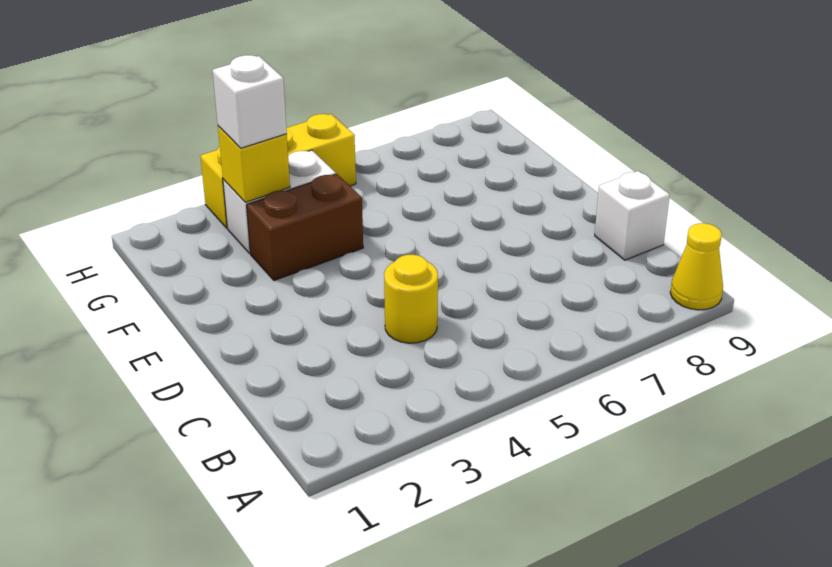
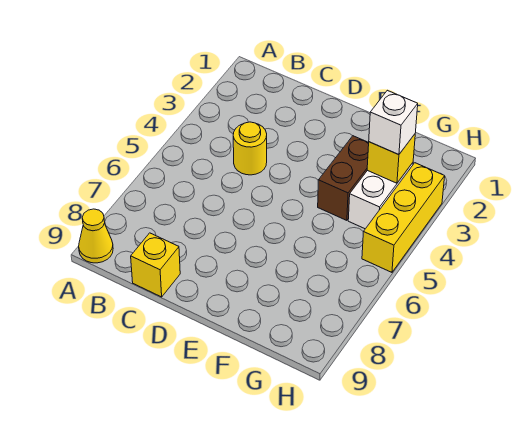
white 1x1 brick [595,171,670,260] -> yellow 1x1 brick [131,233,180,297]

